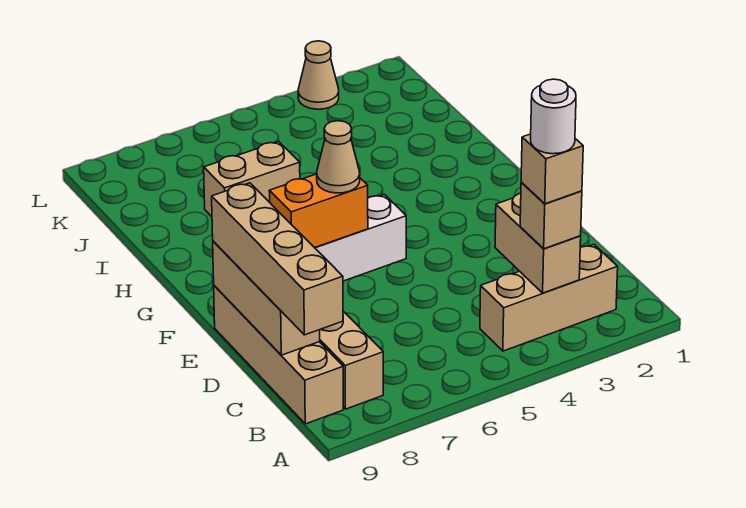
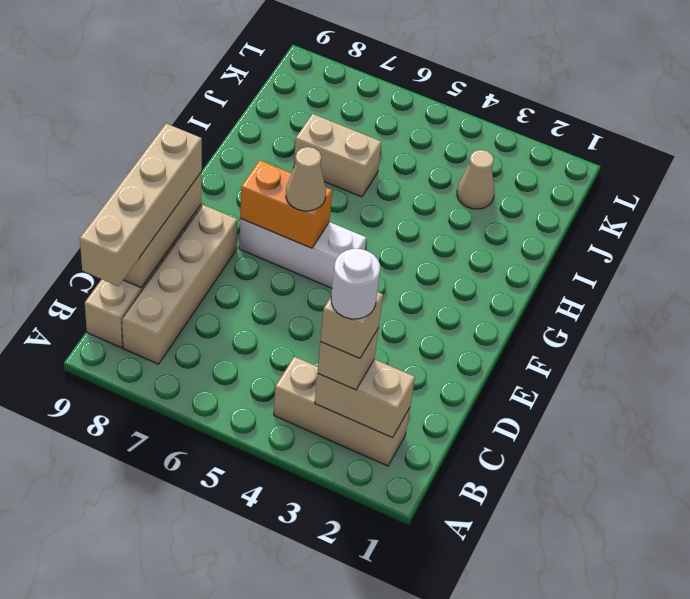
tan 1x2 brick [495,193,581,293] -> tan 1x2 brick turned to [315,359,415,438]
tan 1x1 cone [298,41,339,109] -> tan 1x1 cone moved to [457,150,495,209]

